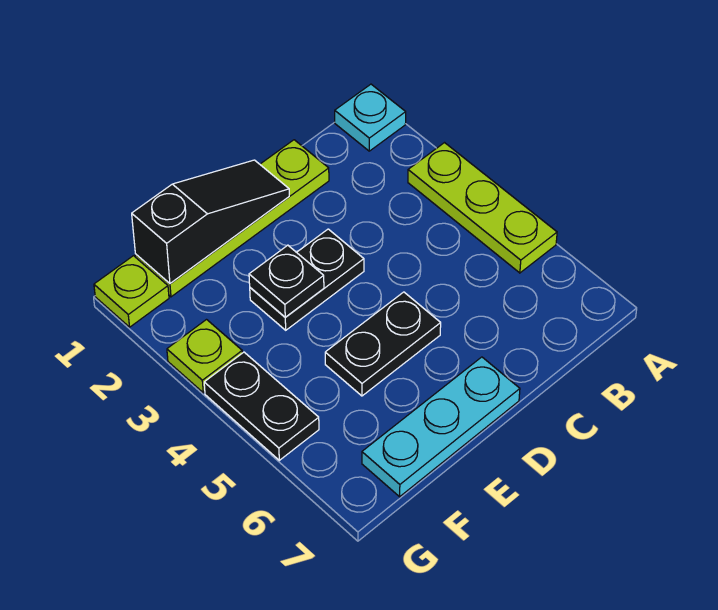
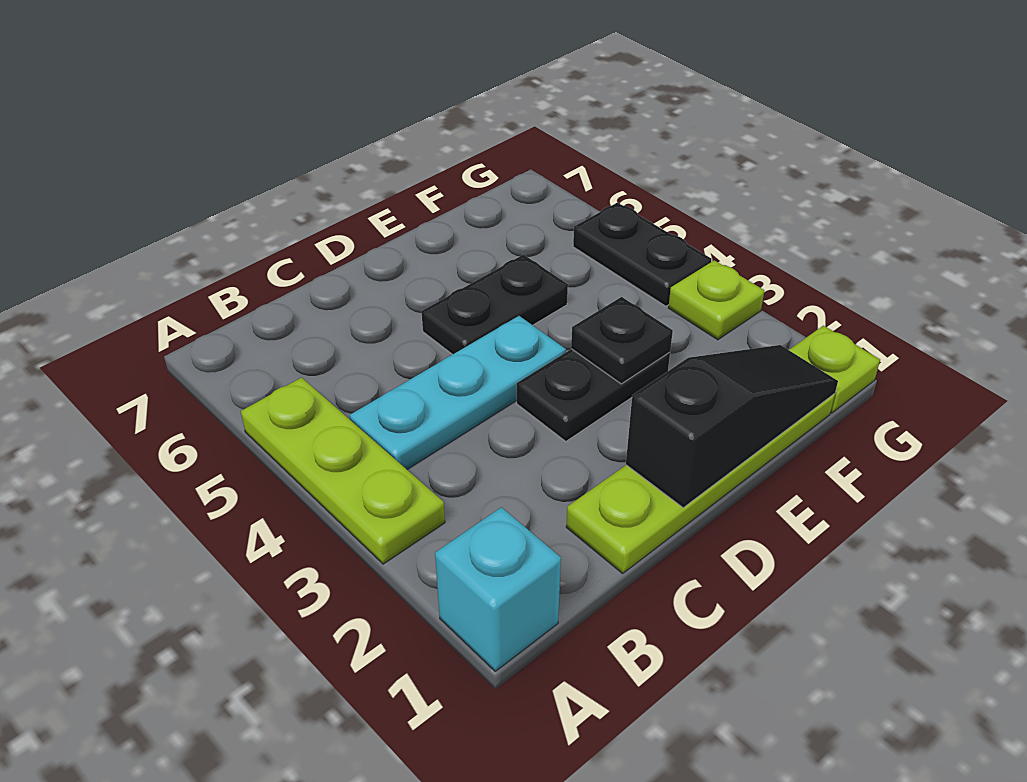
cyan 1x1 plate [335,84,406,151] -> cyan 1x1 brick [435,507,561,671]
black 1x3 slope [132,160,289,283] -> black 1x3 slope turned to [626,345,838,508]
cyan 1x3 plate [362,357,520,497] -> cyan 1x3 plate moved to [350,316,566,469]

